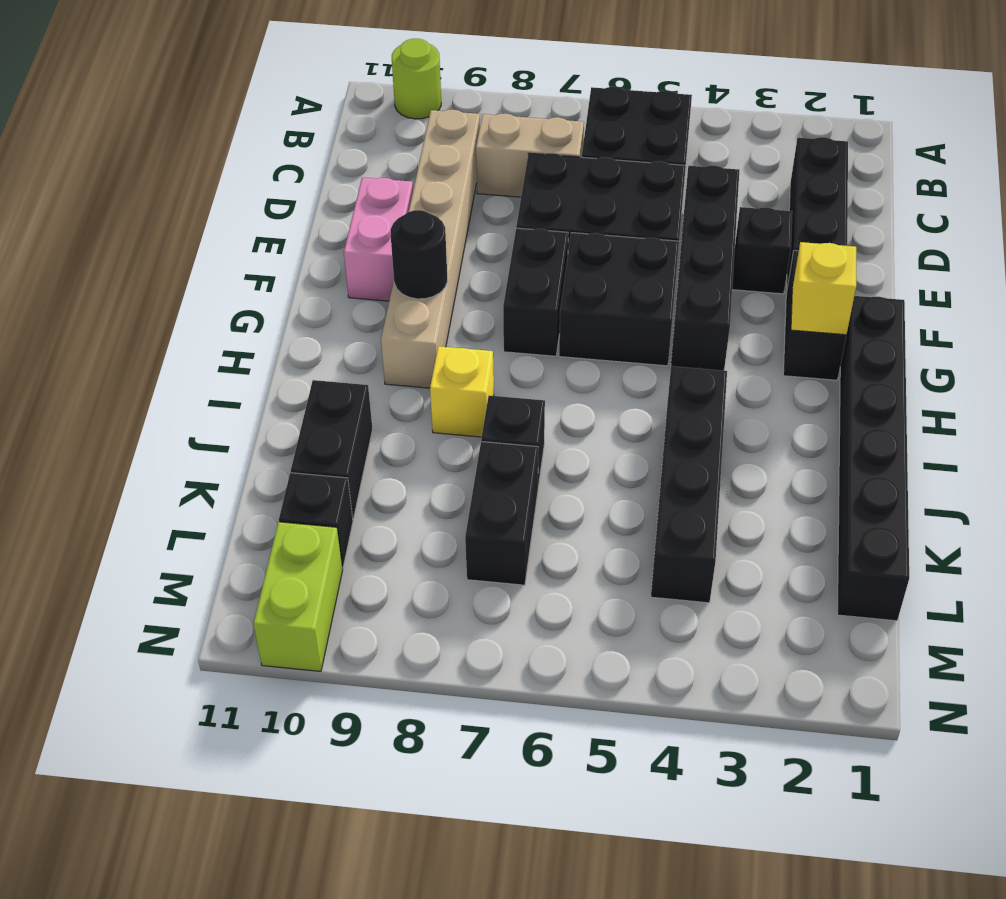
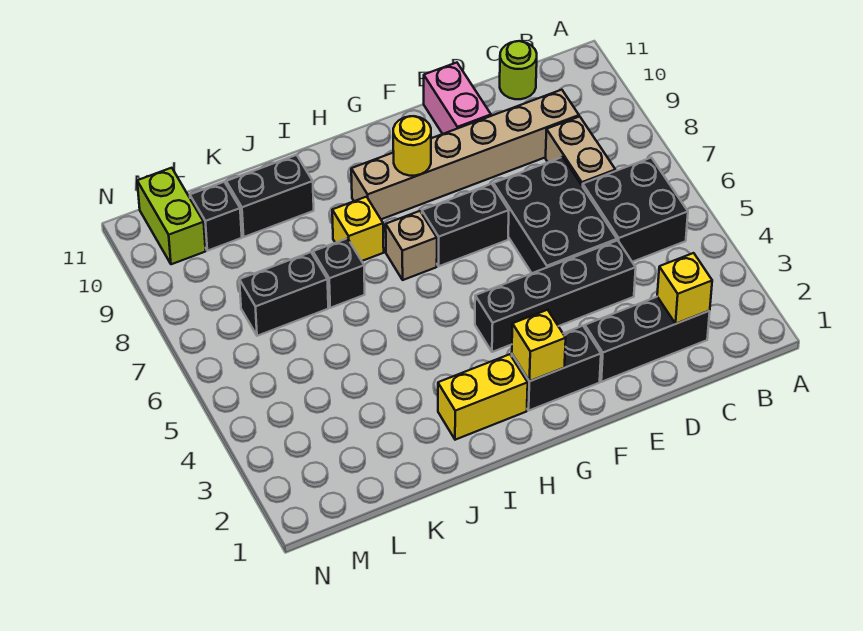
lime 1x1 round brick [392,39,441,119] -> lime 1x1 round brick moved to [500,41,537,99]
none -> yellow 1x1 brick [657,253,712,324]
black 1x1 brick [732,207,792,294] -> none
pink 1x2 brick [344,178,413,301] -> pink 1x2 brick turned to [424,63,491,134]
black 2x2 brick [559,233,679,366] -> none
black 1x6 brick [837,296,909,621] -> none
black 1x1 round brick [391,210,448,299] -> yellow 1x1 round brick [393,116,431,176]
none -> yellow 1x2 brick [438,354,528,440]
none -> tan 1x1 brick [386,211,437,280]
black 1x4 brick [651,366,727,603] -> none
lime 1x2 brick [253,522,343,671] -> lime 1x2 brick turned to [137,168,206,264]

